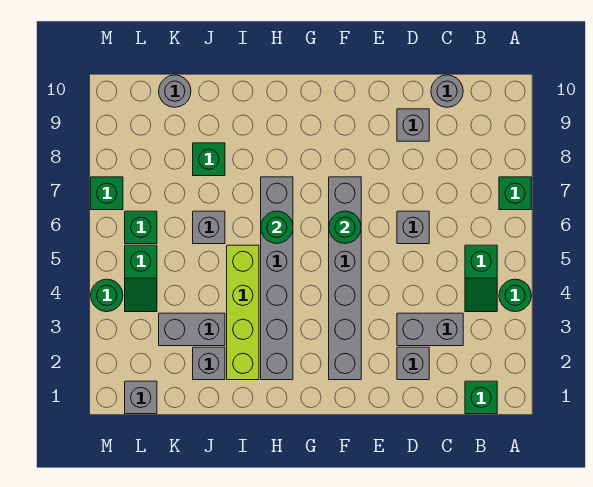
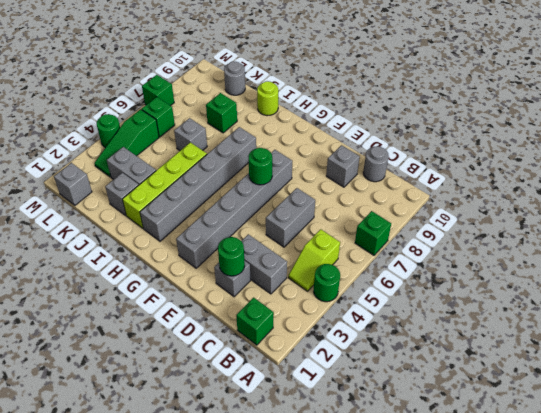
green 1x2 slope [465,245,497,312] -> lime 1x2 slope [288,229,340,291]
grey 1x1 brick [397,211,429,244] -> grey 1x2 brick [266,188,315,247]
green 1x1 round brick [261,211,293,244] -> green 1x1 round brick moved to [218,237,245,276]
none -> lime 1x1 round brick [257,81,278,116]
green 1x2 slope [125,245,157,312] -> green 1x3 slope [94,109,159,177]

